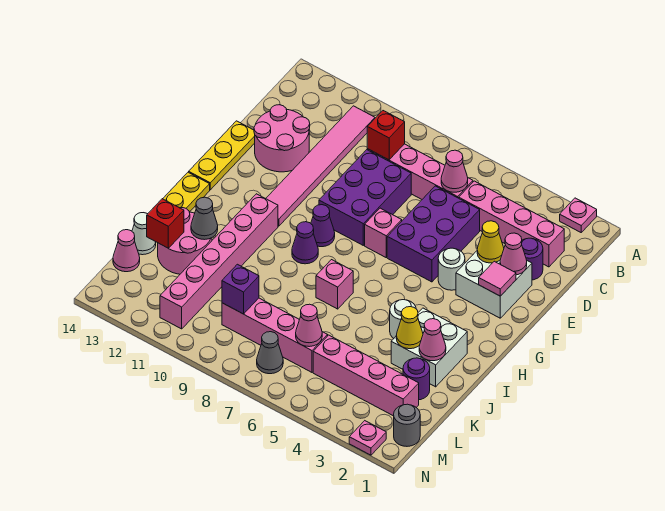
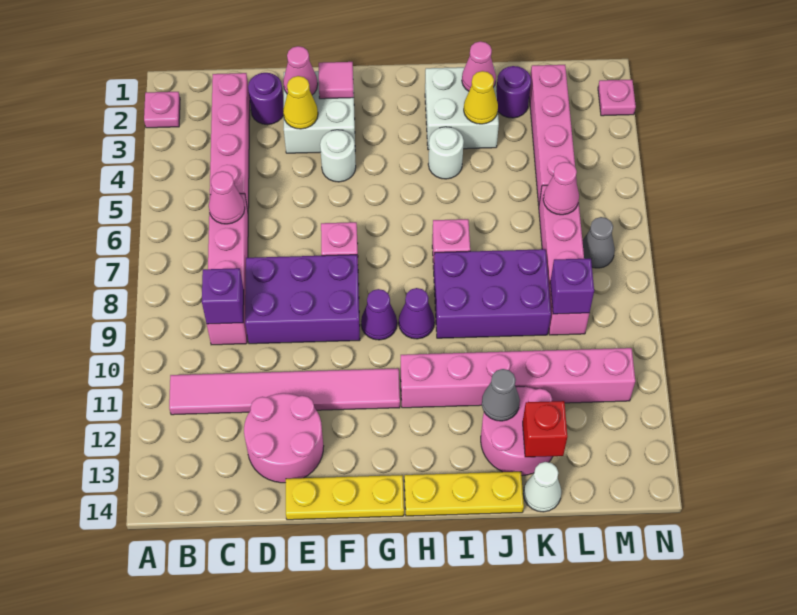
red 1x1 brick [367,111,405,160] -> purple 1x1 brick [202,268,244,324]
purple 2x3 brick [387,186,480,282] -> purple 2x3 brick moved to [434,249,551,338]
pink 1x1 cone [113,230,140,272] -> none
grey 1x1 round brick [394,404,420,446] -> none

